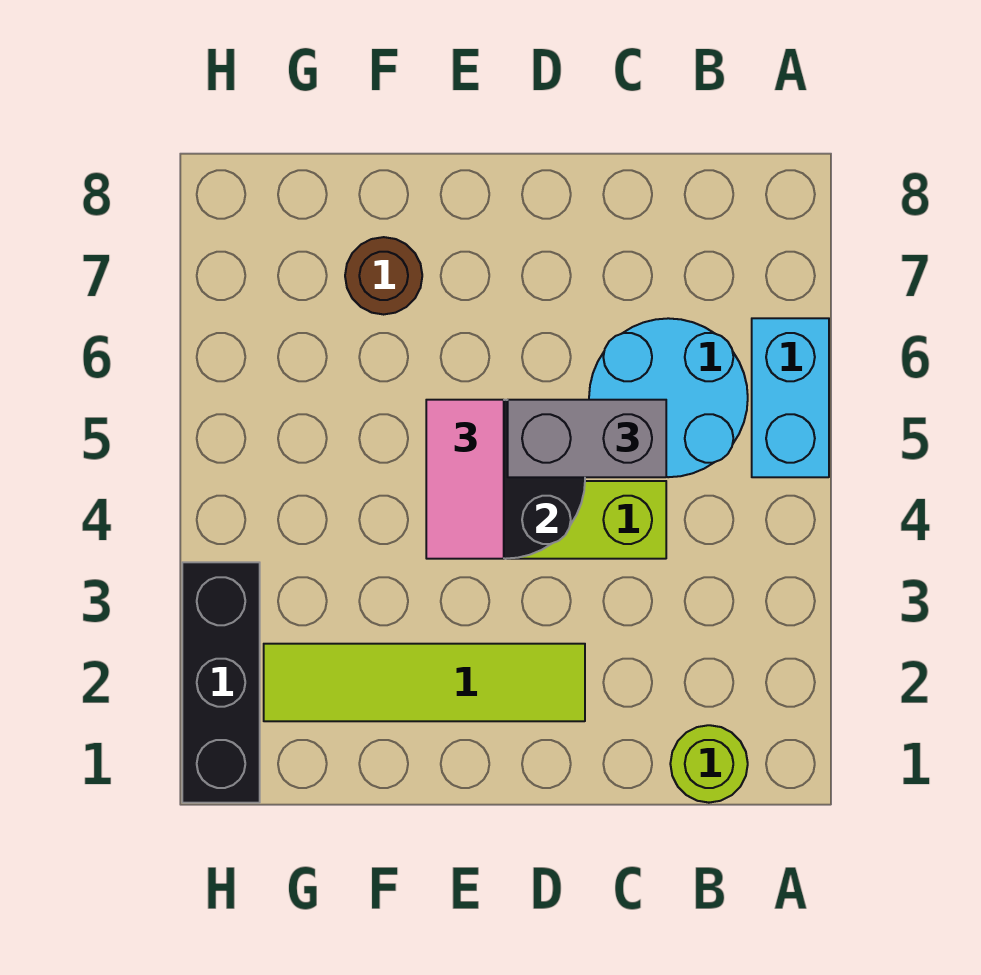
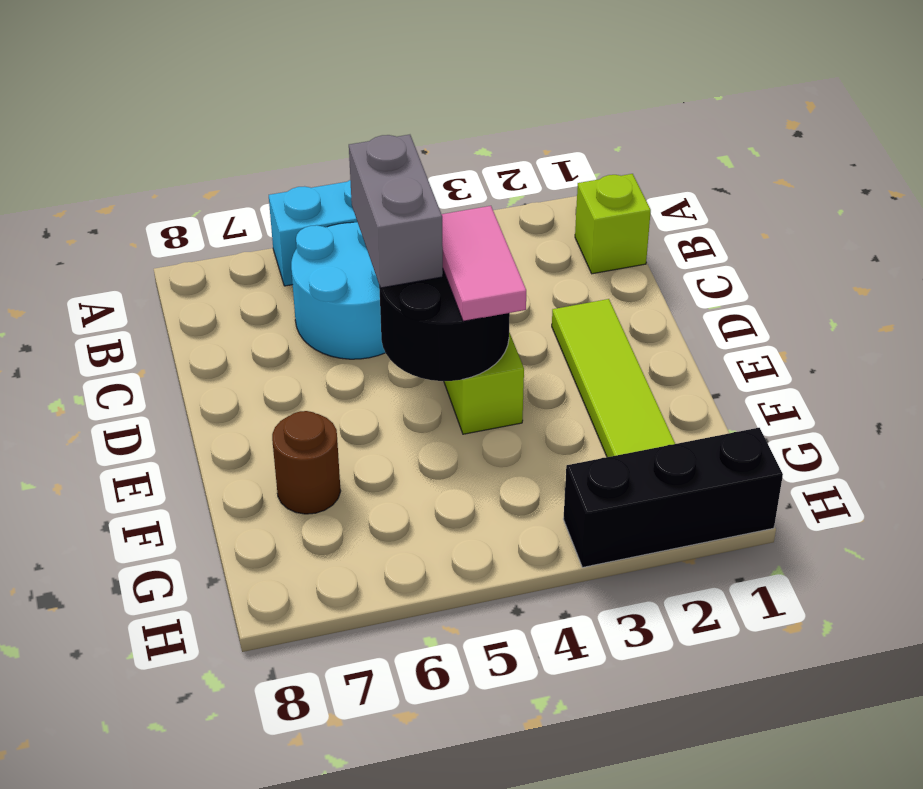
lime 1x1 round brick [670,725,748,803] -> lime 1x1 brick [575,174,651,274]
pink 1x2 tile [426,400,504,559] -> pink 1x2 tile turned to [442,206,526,321]

